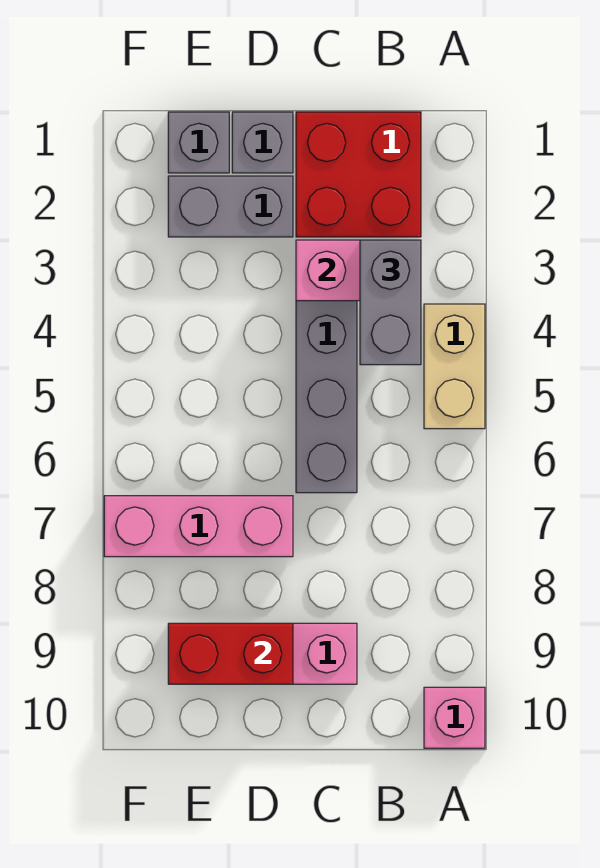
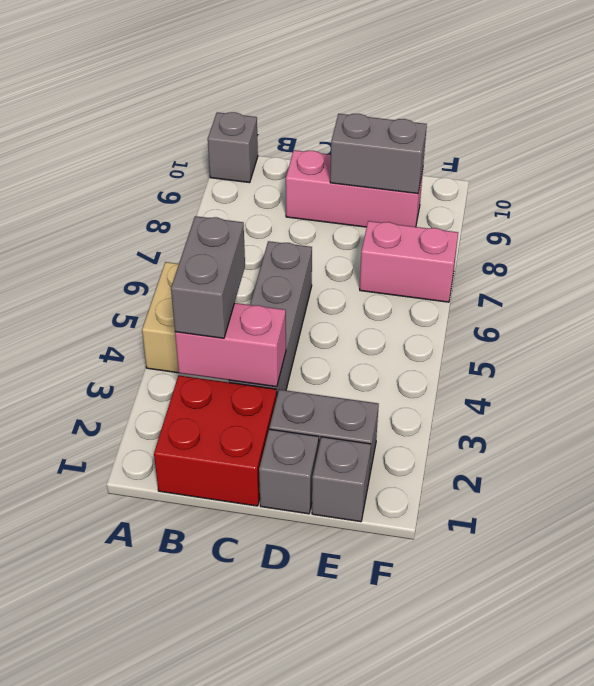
pink 1x1 brick [424,687,485,748] -> grey 1x1 brick [208,112,258,183]
pink 1x3 brick [104,496,293,557] -> pink 1x2 brick [360,221,458,302]
red 1x2 brick [168,623,293,684] -> grey 1x2 brick [330,114,427,194]

